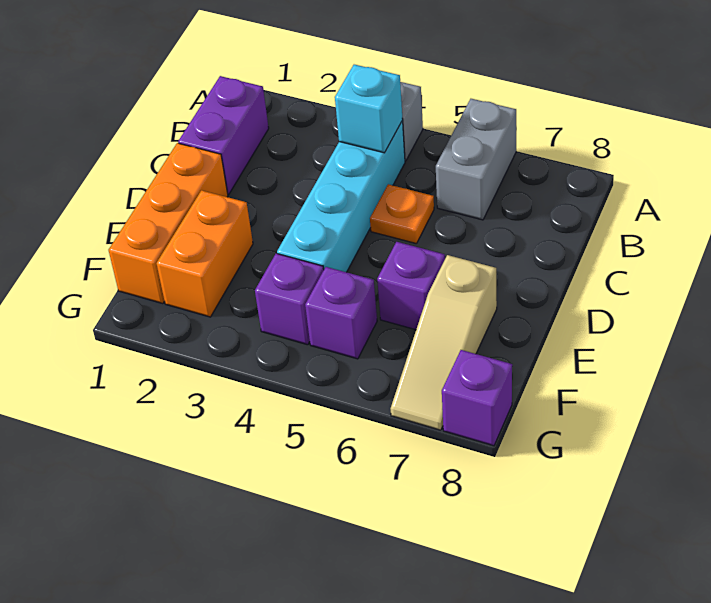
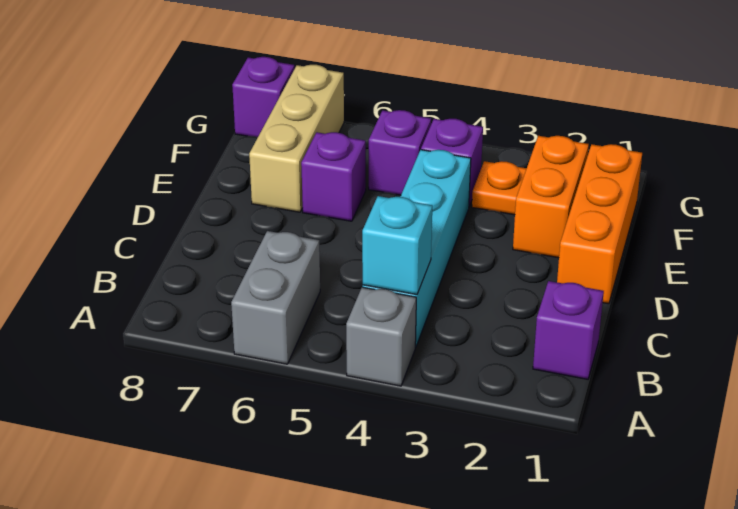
purple 1x2 brick [178,76,269,194] -> purple 1x1 brick [533,281,604,379]
orange 1x1 plate [370,184,434,244] -> orange 1x1 plate moved to [472,161,526,215]
tan 1x3 slope [391,255,497,430] -> tan 1x3 brick [249,65,344,212]

